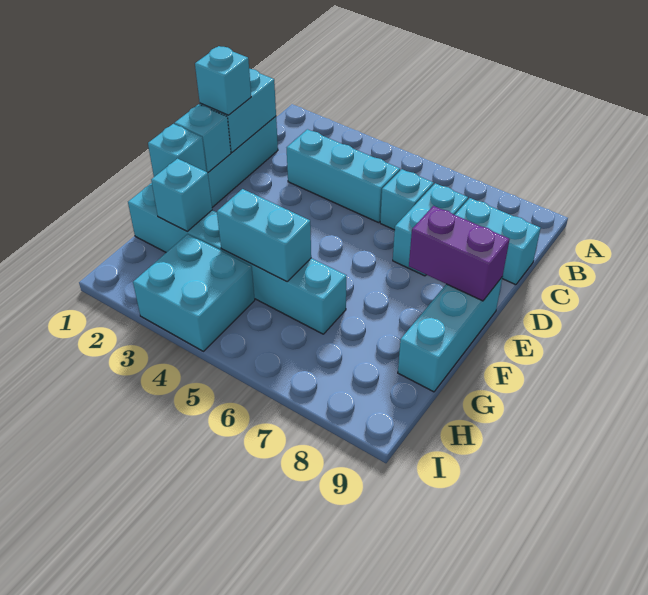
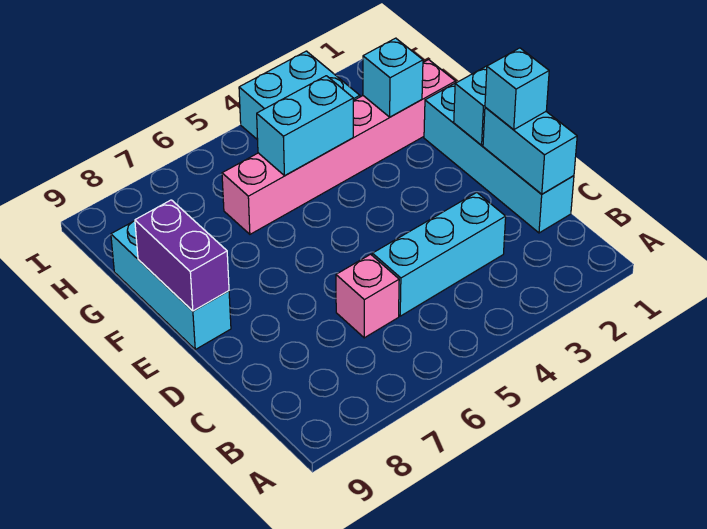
cyan 1x1 brick [380,169,433,230] -> pink 1x1 brick [336,254,399,338]
cyan 1x2 brick [393,183,468,276] -> none
cyan 1x2 brick [455,198,541,285] -> none
purple 1x2 brick [409,206,510,301] -> purple 1x2 brick turned to [135,200,229,311]
cyan 1x1 brick [148,124,207,177] -> none
cyan 1x6 brick [128,183,347,334] -> pink 1x6 brick [222,60,456,234]

